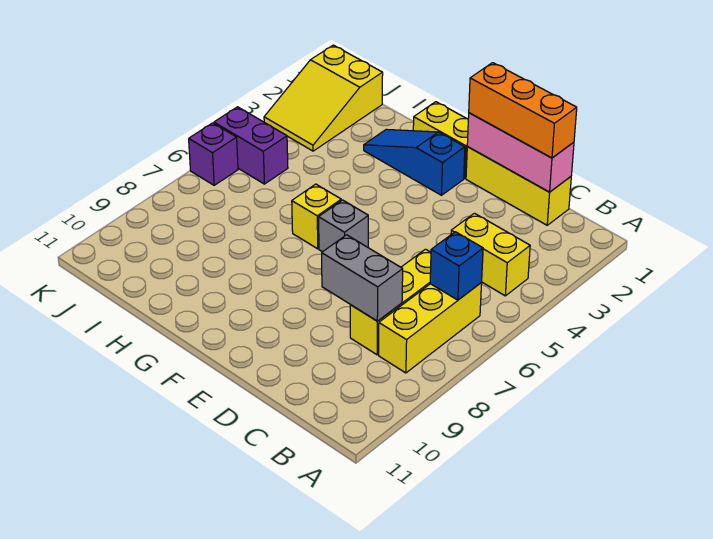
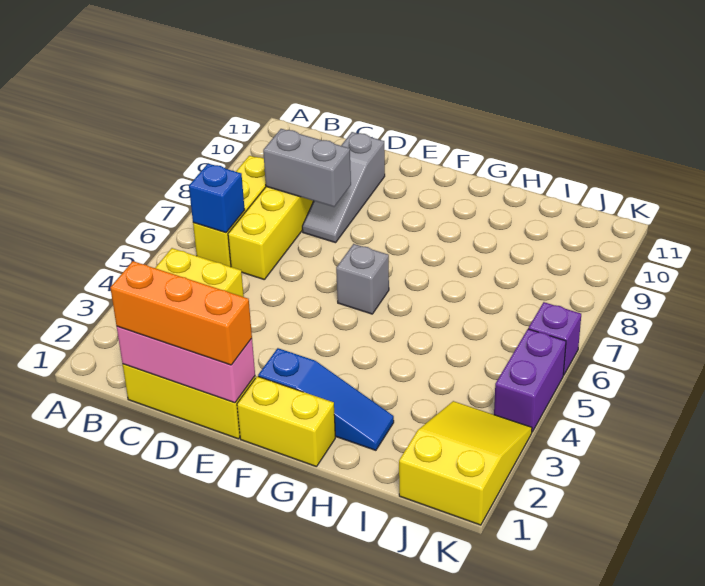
none -> grey 1x3 slope [302,132,385,243]
yellow 1x1 brick [292,184,341,249] -> none
purple 1x2 brick [214,107,288,184] -> purple 1x2 brick turned to [494,329,566,432]

